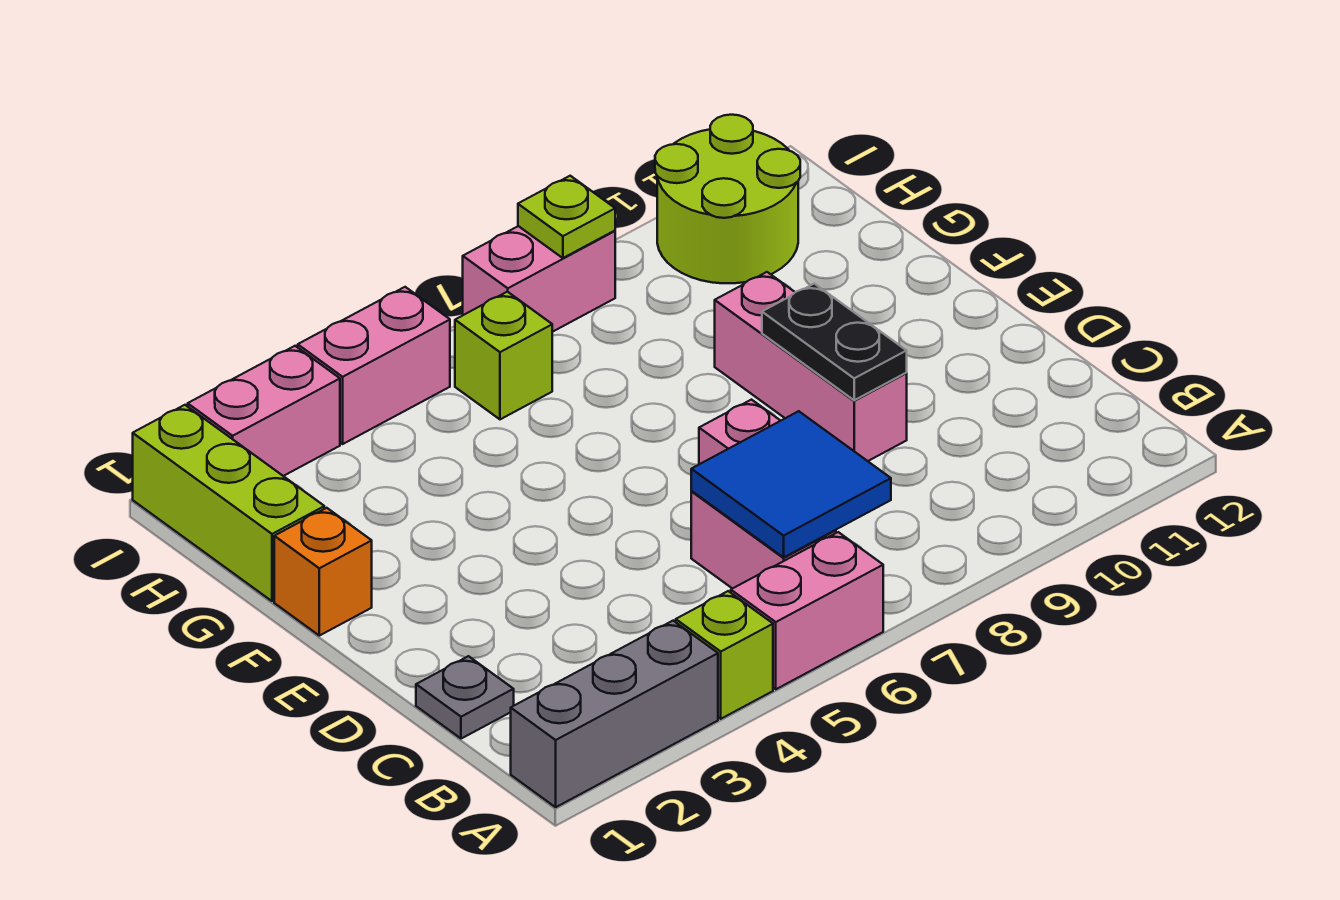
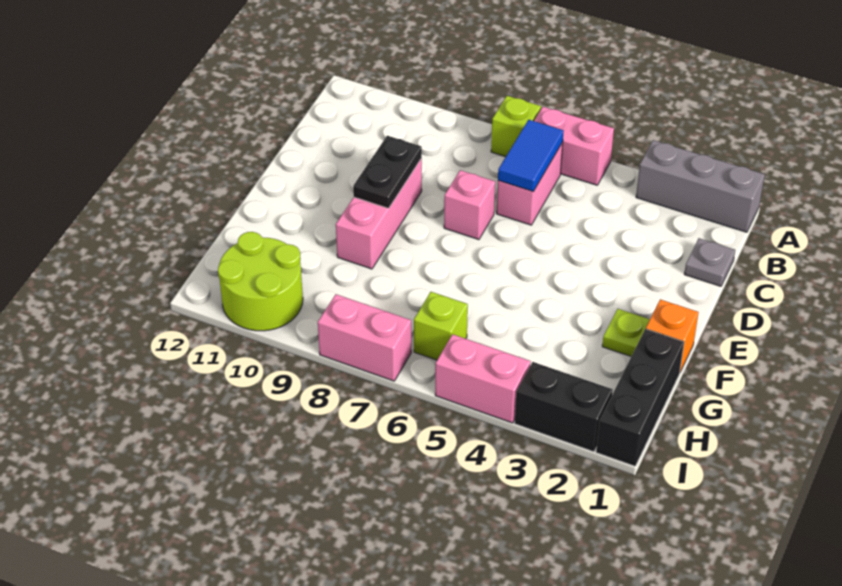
lime 1x1 brick [676,591,773,719] -> lime 1x1 brick moved to [491,96,541,157]
blue 2x2 tile [691,411,891,557] -> blue 1x2 tile [498,120,564,191]
lime 1x3 brick [133,405,324,601] -> black 1x3 brick [596,329,684,466]
pink 1x2 brick [188,346,340,476] -> black 1x2 brick [515,362,613,452]
lime 1x1 plate [518,176,615,258] -> lime 1x1 plate moved to [602,309,650,356]

